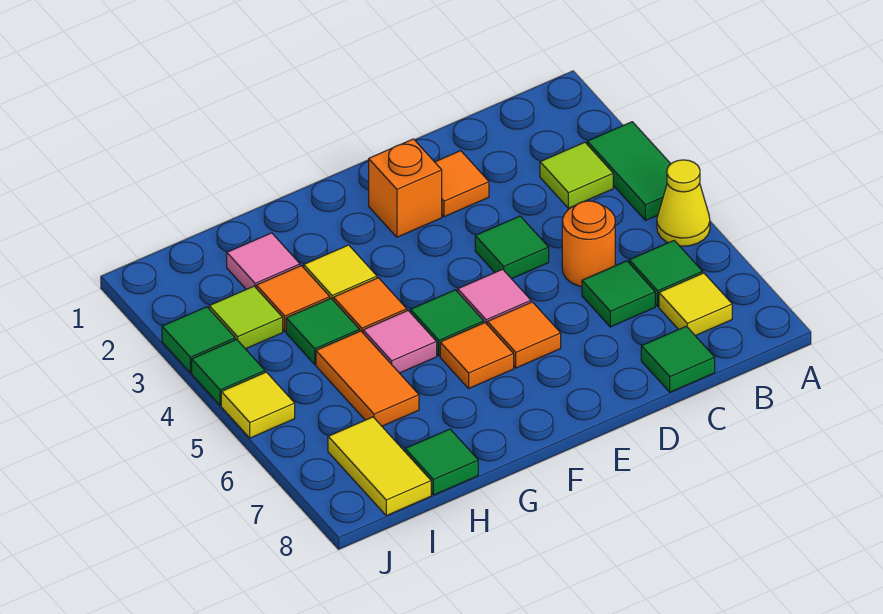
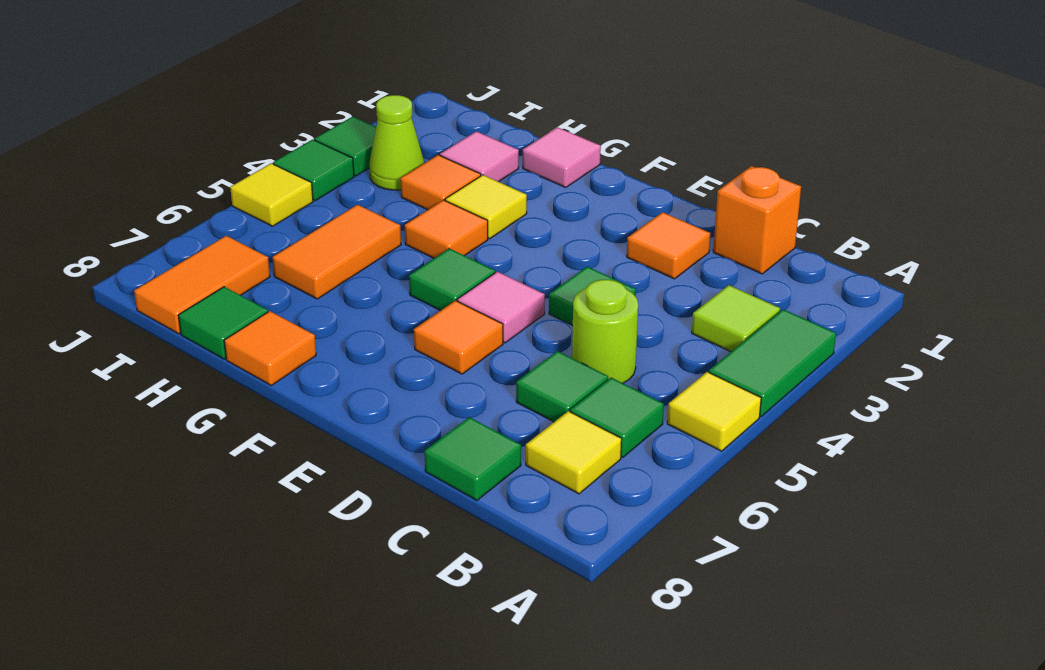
yellow 1x1 cone [657,160,710,246] -> yellow 1x1 tile [667,372,761,451]
orange 1x1 round brick [562,201,615,287] -> lime 1x1 round brick [572,280,638,383]
orange 1x1 brick [369,139,442,237] -> orange 1x1 brick moved to [713,166,801,274]
orange 1x1 tile [440,323,514,388] -> orange 1x1 tile moved to [224,311,316,385]
pink 1x1 tile [363,311,437,373] -> pink 1x1 tile moved to [523,127,601,187]
green 1x1 tile [286,298,360,364] -> none
lime 1x1 tile [209,286,283,349] -> lime 1x1 cone [369,95,424,190]
yellow 1x2 tile [328,417,431,516] -> orange 1x2 tile [134,236,270,334]

